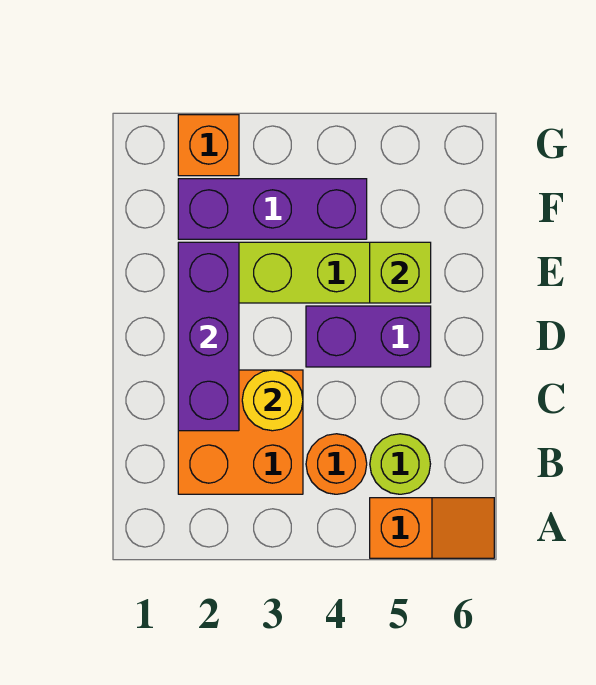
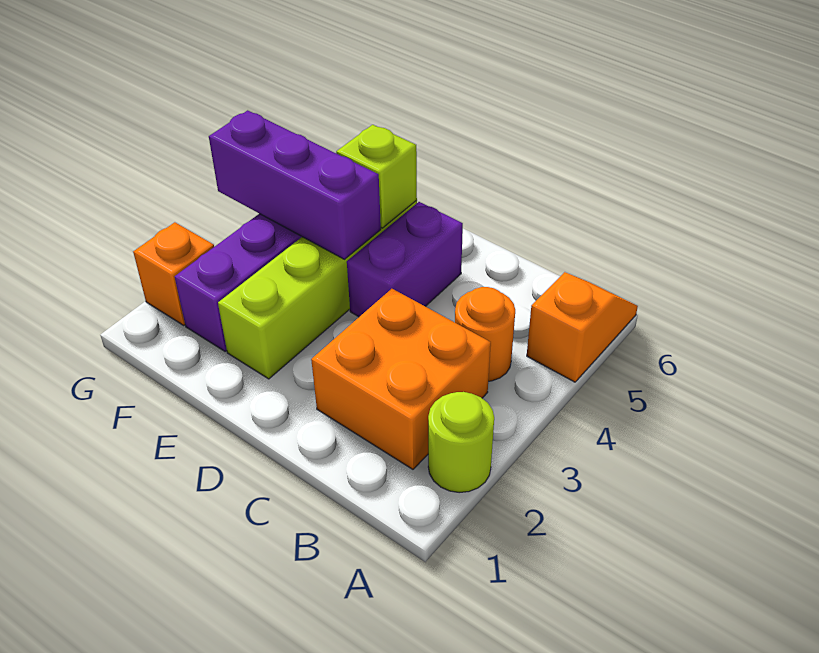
lime 1x1 round brick [370,434,430,494] -> lime 1x1 round brick moved to [428,392,494,493]
purple 1x3 brick [178,242,239,431] -> purple 1x3 brick moved to [209,110,381,259]
yellow 1x1 round brick [242,370,303,431] -> none

